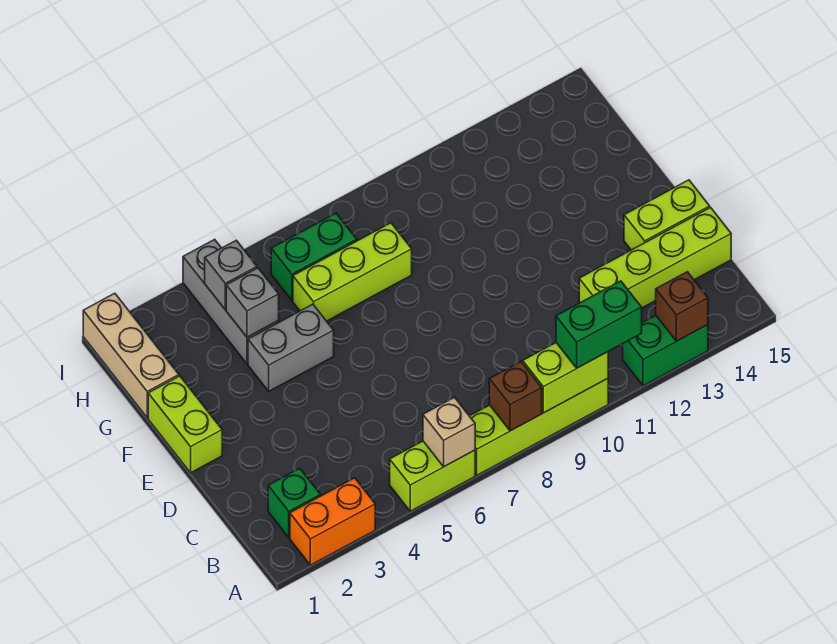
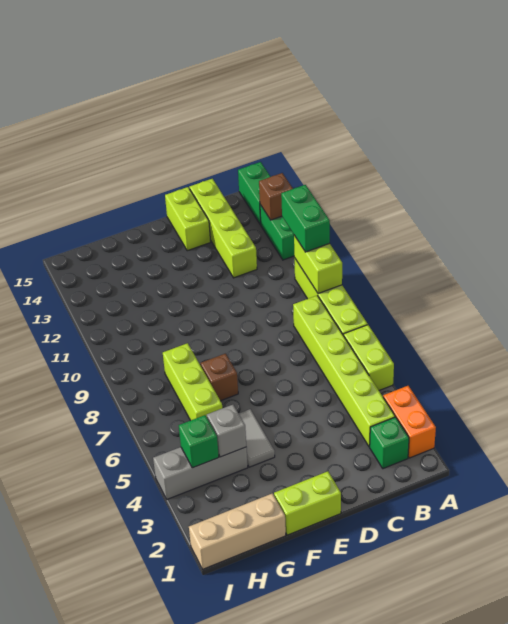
tan 1x1 brick [423,397,475,467] -> none
brown 1x1 brick [489,362,542,431] -> brown 1x1 brick moved to [201,354,238,401]
none -> lime 1x6 brick [293,296,395,447]
grey 1x2 brick [248,304,334,391] -> grey 1x2 tile [239,409,275,467]
grey 1x1 brick [205,240,257,310] -> green 1x1 brick [179,415,219,468]
green 1x2 brick [271,213,357,300] -> green 1x2 brick moved to [238,162,270,225]

